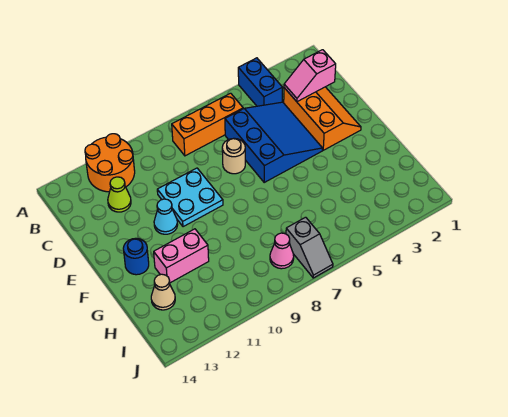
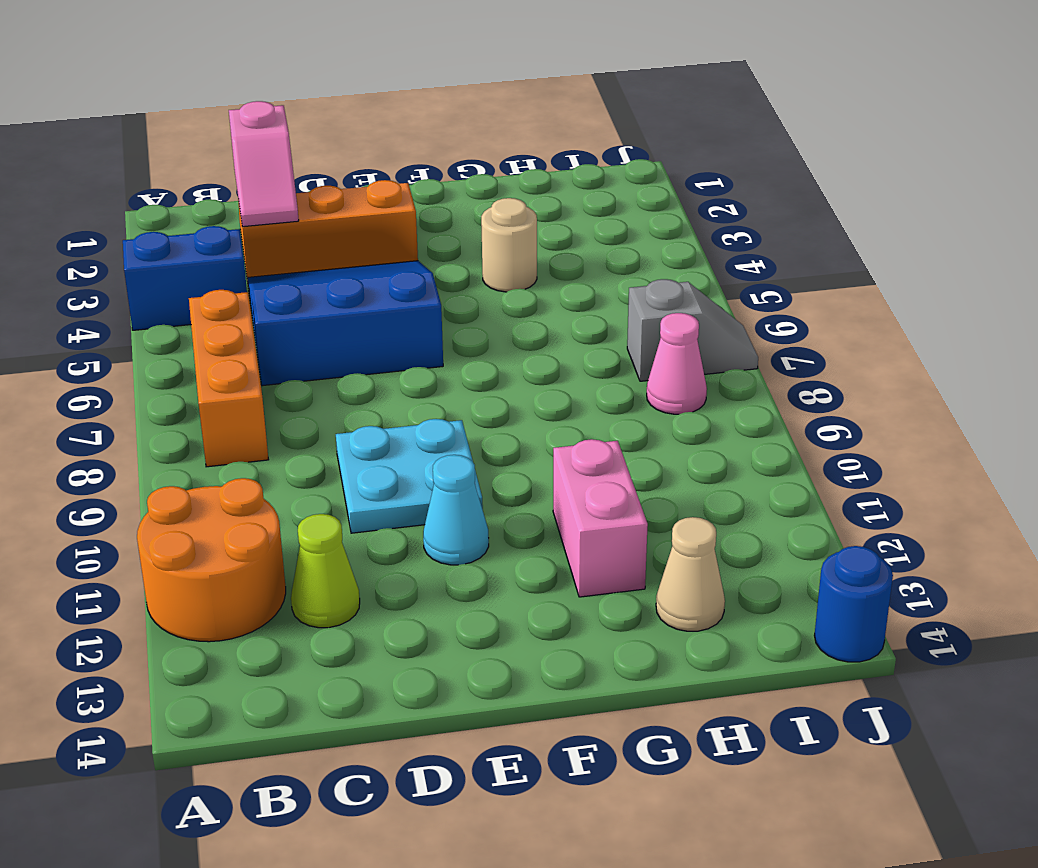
tan 1x1 round brick [222,138,245,174] -> tan 1x1 round brick moved to [481,198,537,292]
blue 1x1 round brick [123,238,149,275] -> blue 1x1 round brick moved to [814,546,893,662]

